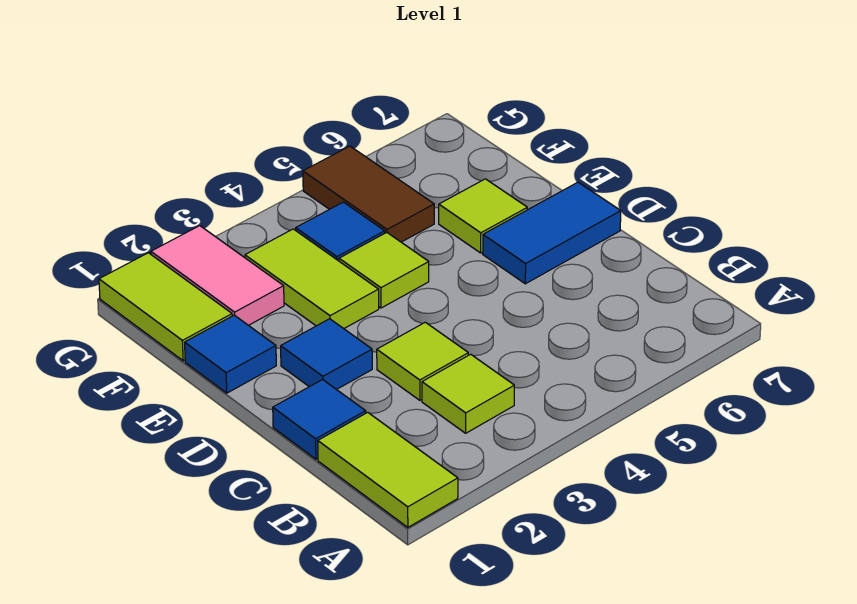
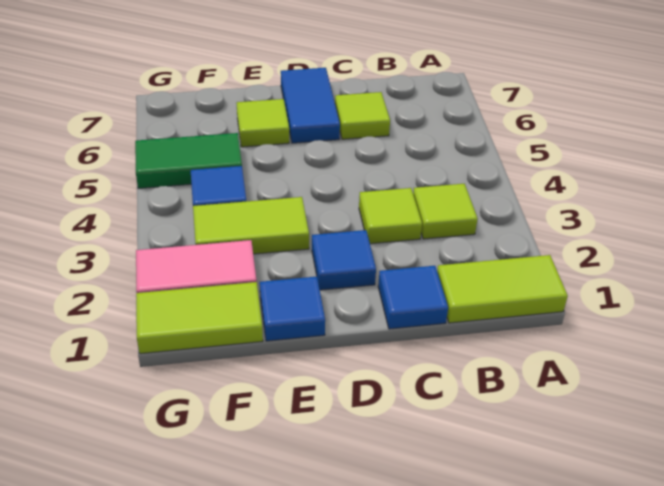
lime 1x1 tile [339,232,429,308] -> lime 1x1 tile moved to [335,92,390,139]
brown 1x2 tile [303,146,434,242] -> green 1x2 tile [135,133,242,188]

